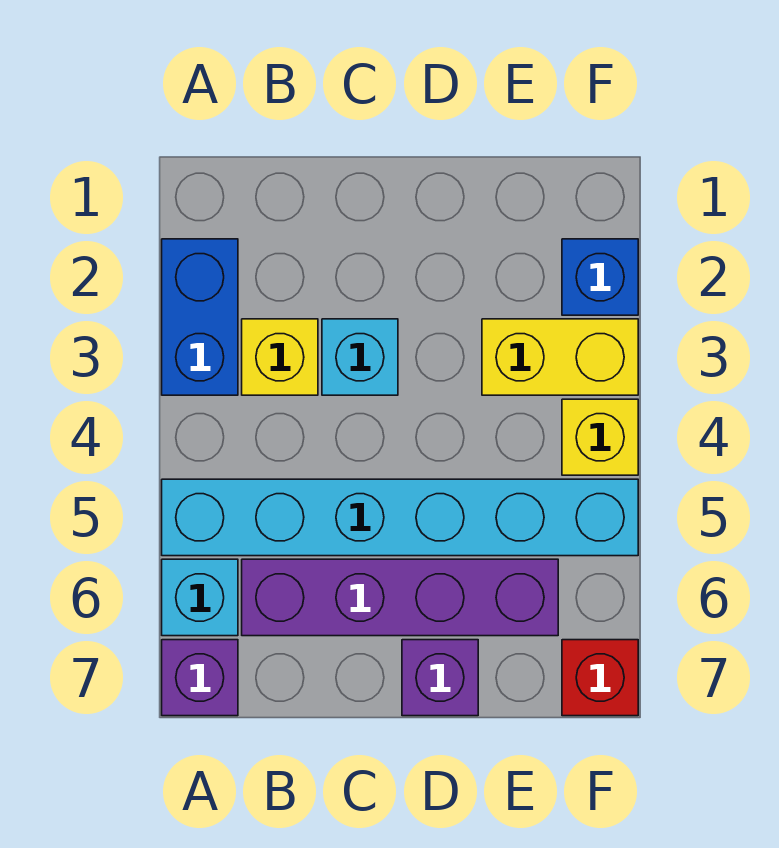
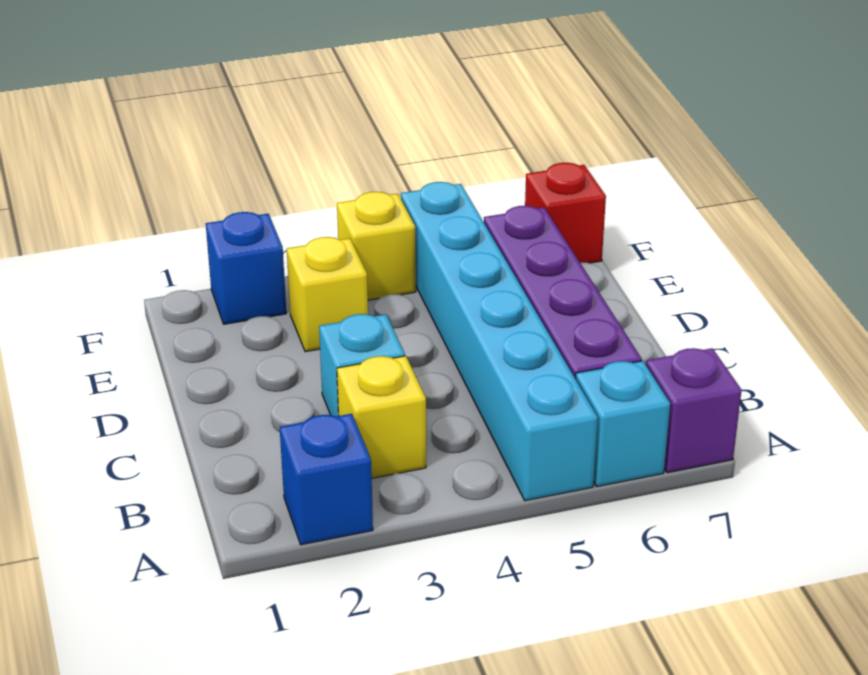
blue 1x2 brick [162,239,238,395] -> blue 1x1 brick [280,414,373,545]
purple 1x1 brick [402,640,478,716] -> none
yellow 1x2 brick [482,319,638,395] -> yellow 1x1 brick [287,237,368,352]

